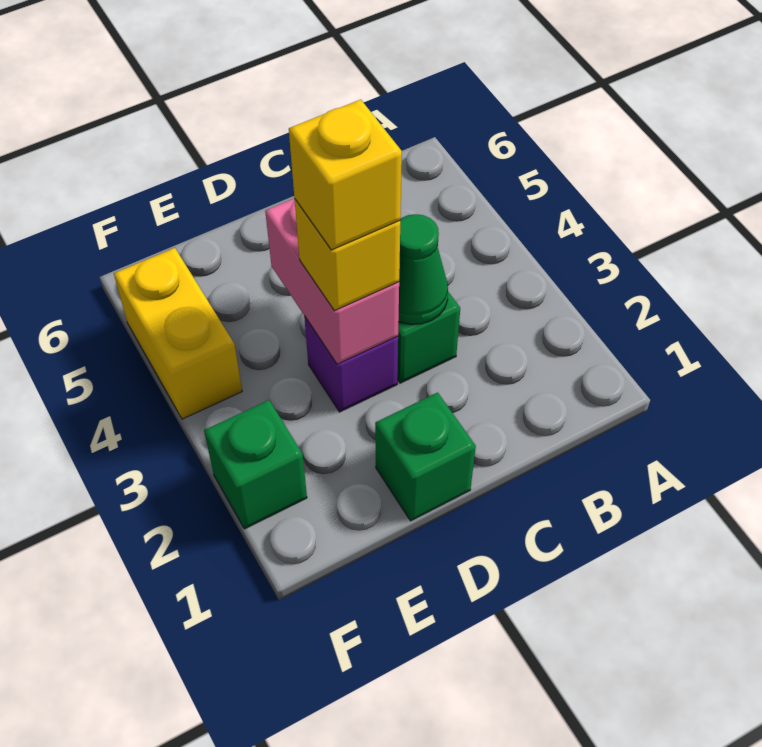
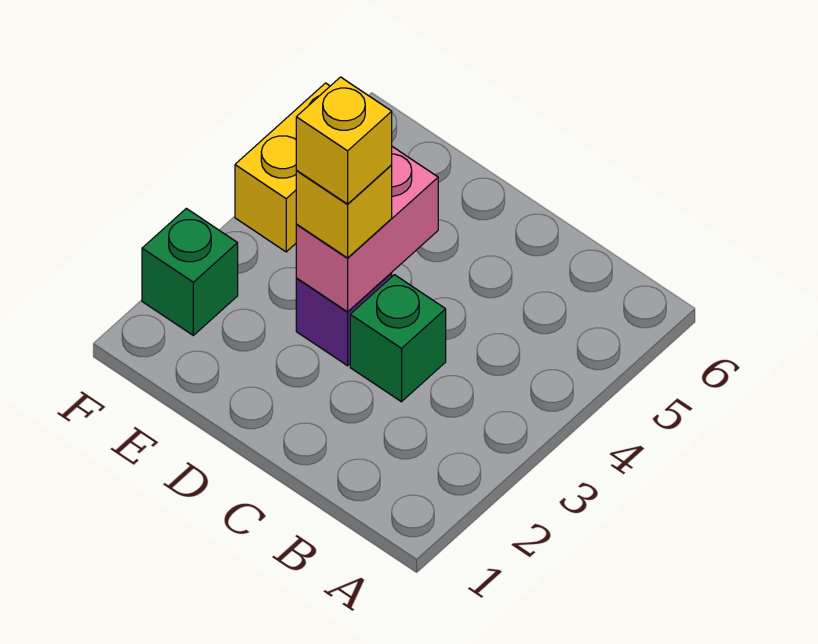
green 1x1 cone [399,214,448,324] -> none
green 1x1 brick [375,392,476,521] -> none

